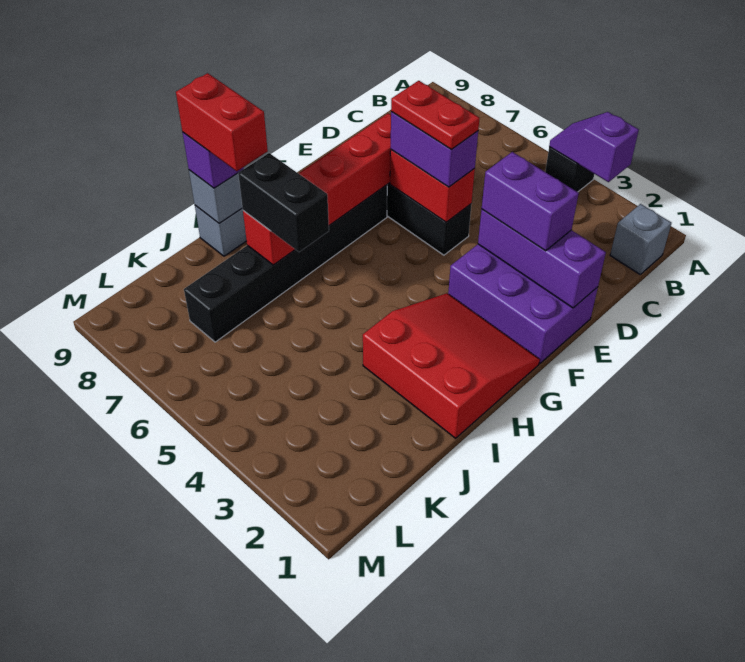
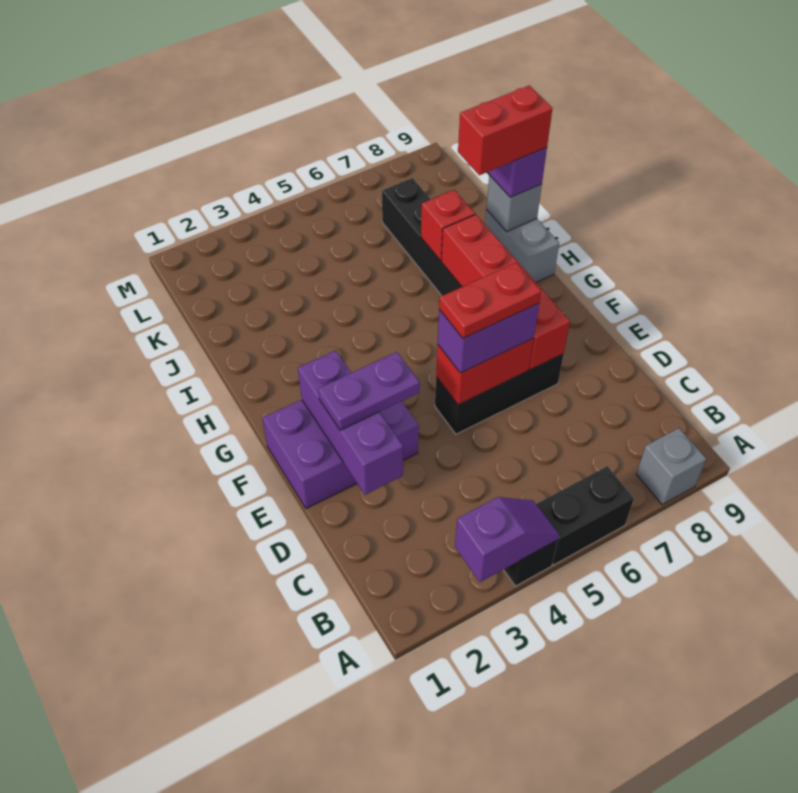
grey 1x1 brick [610,204,671,274] -> grey 1x1 brick moved to [636,428,706,505]
purple 1x3 brick [478,209,606,308] -> purple 1x3 brick turned to [298,351,403,495]
purple 1x2 brick [482,152,579,251] -> purple 1x2 plate [318,352,420,430]
red 3x3 slope [363,293,540,438] -> none
black 1x2 brick [238,153,329,252] -> black 1x2 brick moved to [536,466,634,565]

